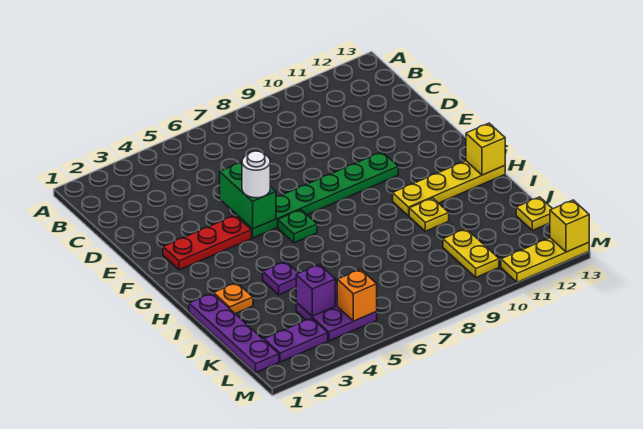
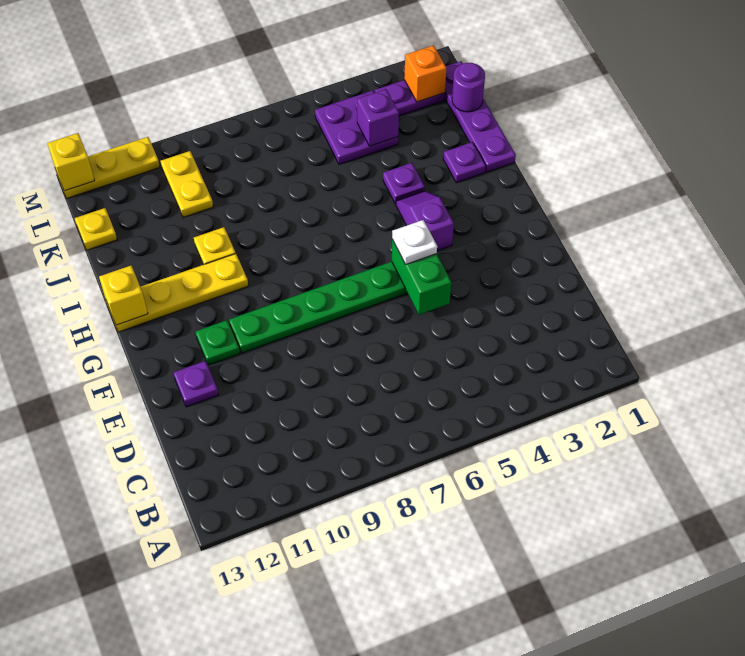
none -> purple 1x1 plate [174,361,218,407]
red 1x3 plate [163,215,251,270] -> none
white 1x1 round brick [242,151,270,198] -> white 1x1 plate [392,220,437,264]
none -> purple 1x2 slope [396,191,454,251]
green 1x1 plate [278,210,317,243] -> green 1x1 plate moved to [196,320,240,365]
orange 1x1 plate [214,283,253,314] -> purple 1x1 plate [443,142,486,183]
none -> purple 1x1 round brick [452,63,485,112]
orange 1x1 brick [337,269,377,321] -> orange 1x1 brick moved to [404,45,446,102]

